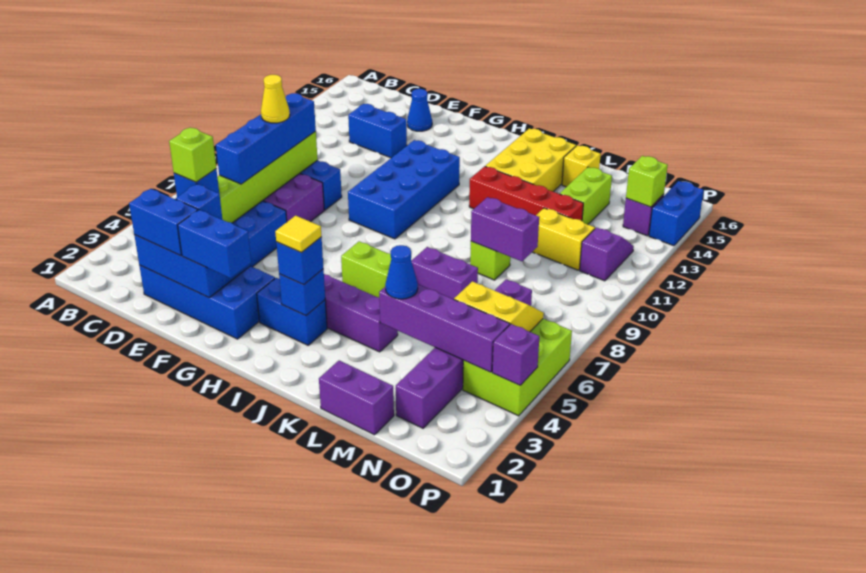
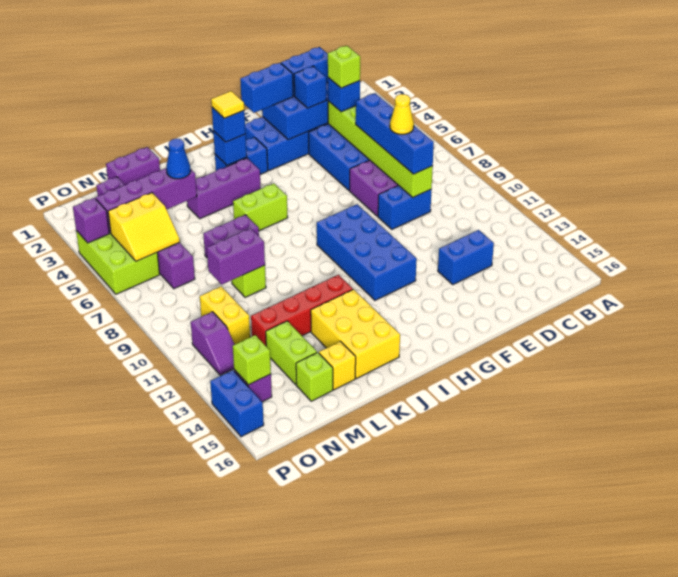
blue 1x1 cone [407,89,432,131] -> none
yellow 1x2 brick [533,208,595,270] -> yellow 1x2 brick turned to [200,286,250,344]
none -> lime 1x1 brick [296,352,333,401]

